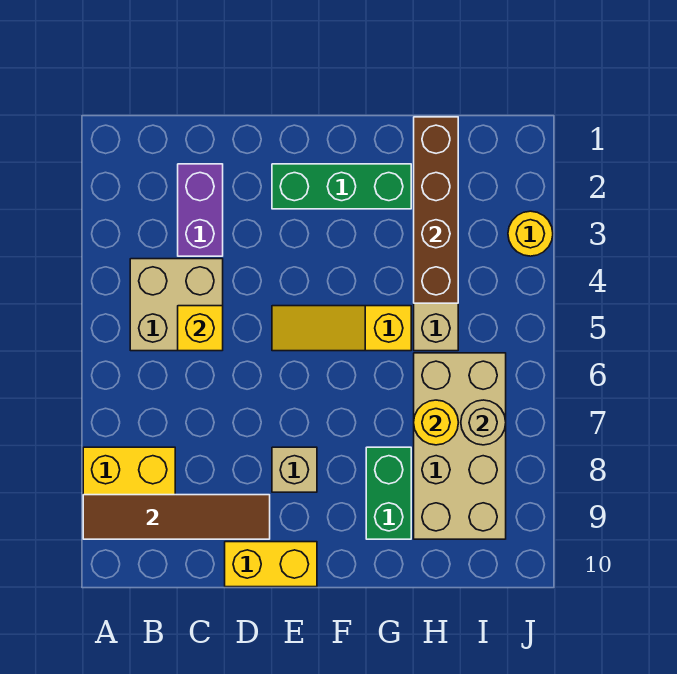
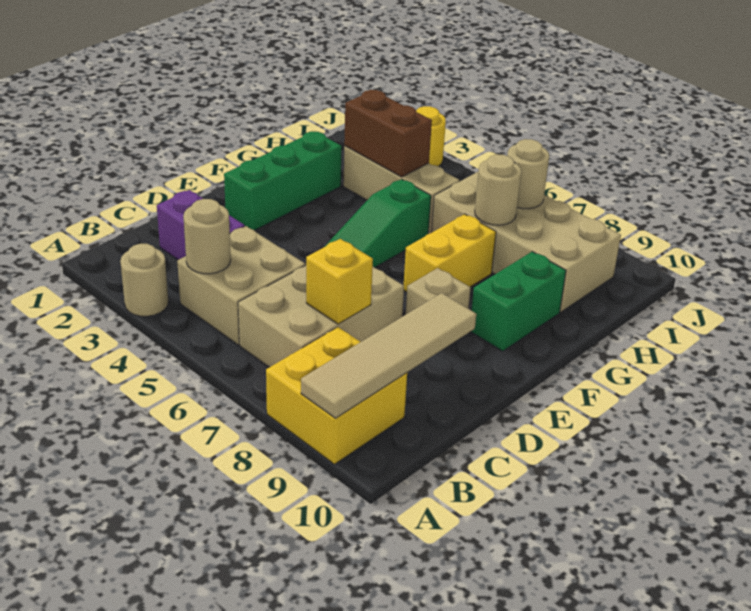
none -> tan 1x1 round brick [120,244,168,316]
brown 1x4 tile [83,495,270,539] -> tan 1x4 tile [301,293,476,418]
none -> tan 1x1 round brick [183,199,231,274]
none -> tan 2x3 brick [238,265,404,367]
yellow 1x1 brick [178,306,223,351] -> yellow 1x1 brick moved to [306,239,373,324]
yellow 1x2 brick [225,542,317,587] -> yellow 1x2 brick moved to [404,214,496,292]
yellow 1x3 slope [272,306,411,351] -> green 1x3 slope [324,179,431,268]
green 1x2 brick [366,447,411,539] -> green 1x2 brick turned to [471,252,566,351]
brown 1x4 brick [414,117,458,303] -> brown 1x2 brick [344,90,432,177]
yellow 1x1 round brick [414,400,458,445] -> tan 1x1 round brick [475,154,521,225]

